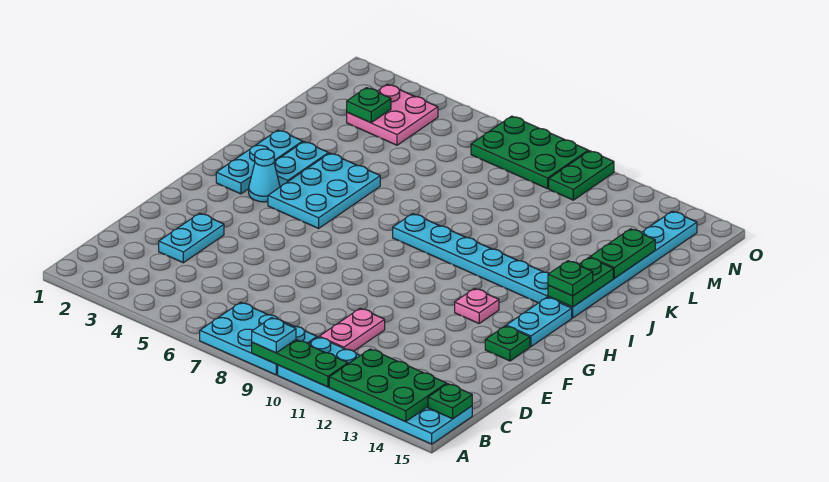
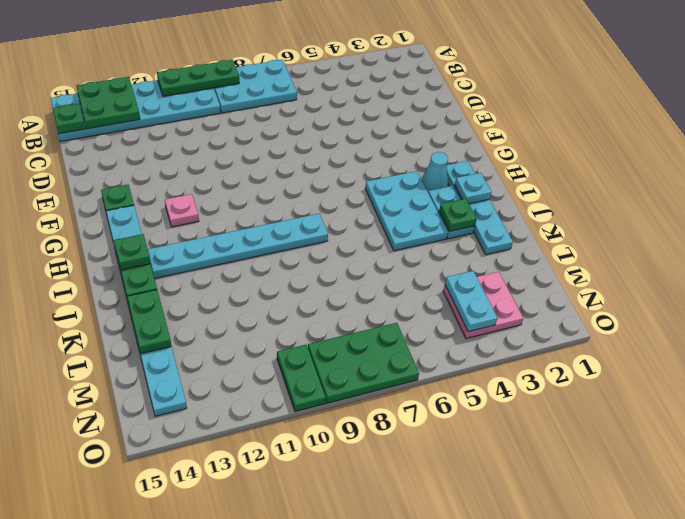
cyan 1x1 plate [252,318,296,353] -> cyan 1x1 plate moved to [455,173,492,204]
green 2x3 plate [329,349,447,422] -> green 2x2 plate [76,77,140,129]
pink 1x2 plate [319,309,385,351] -> none
cyan 1x2 plate [159,213,224,263] -> cyan 1x2 plate moved to [445,271,497,332]
cyan 1x3 plate [216,130,303,194] -> cyan 1x4 plate [447,161,513,255]
green 1x1 plate [347,88,391,123] -> green 1x1 plate moved to [439,199,477,231]

